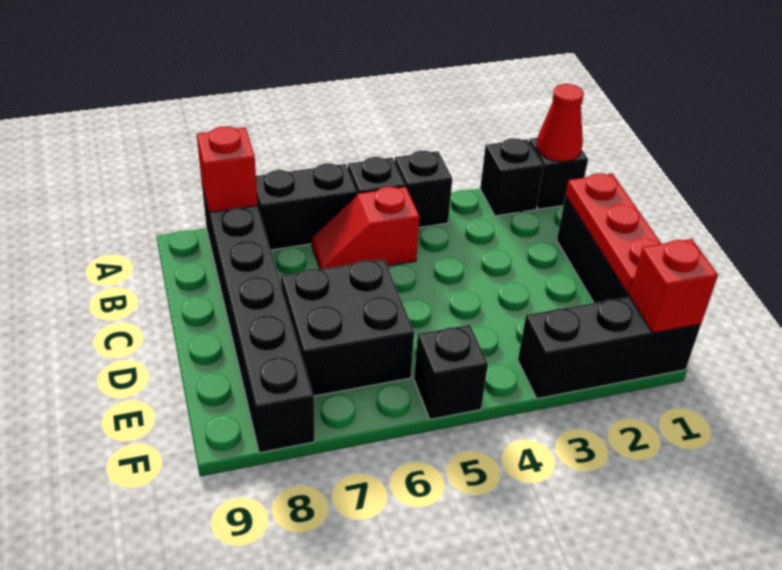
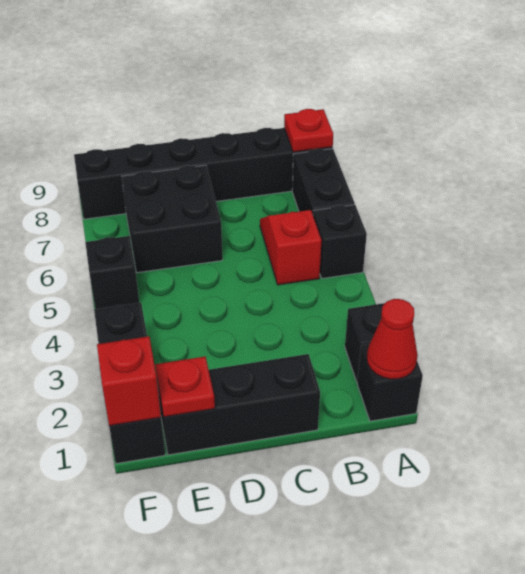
black 1x1 brick [395,151,452,228] -> none
red 1x1 brick [197,126,258,212] -> red 1x1 plate [284,109,333,152]
red 1x3 plate [566,173,661,295] -> red 1x1 plate [155,357,215,417]

